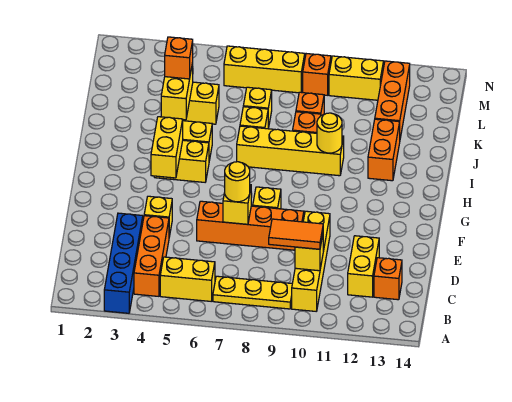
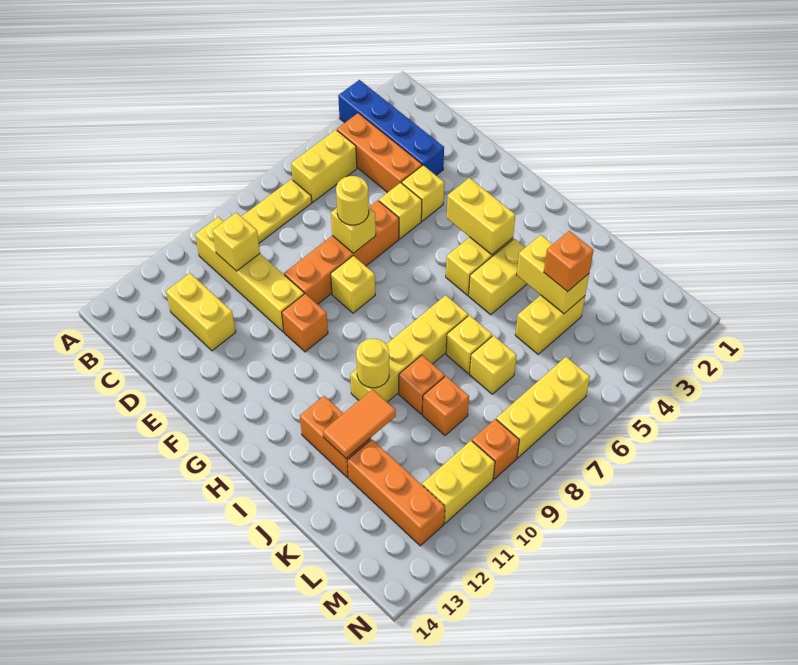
orange 1x2 tile [269,219,323,249] -> orange 1x2 tile moved to [323,389,396,458]
orange 1x1 brick [374,258,402,300] -> orange 1x1 brick moved to [282,294,328,352]
none -> yellow 1x1 brick [379,183,422,239]

